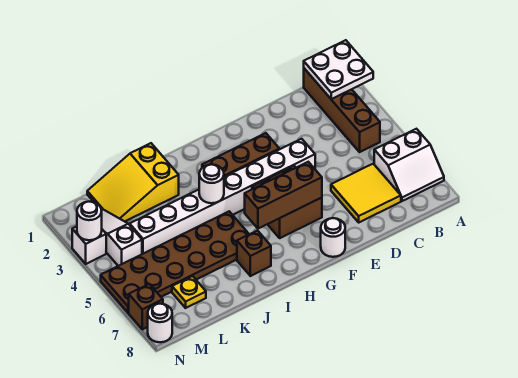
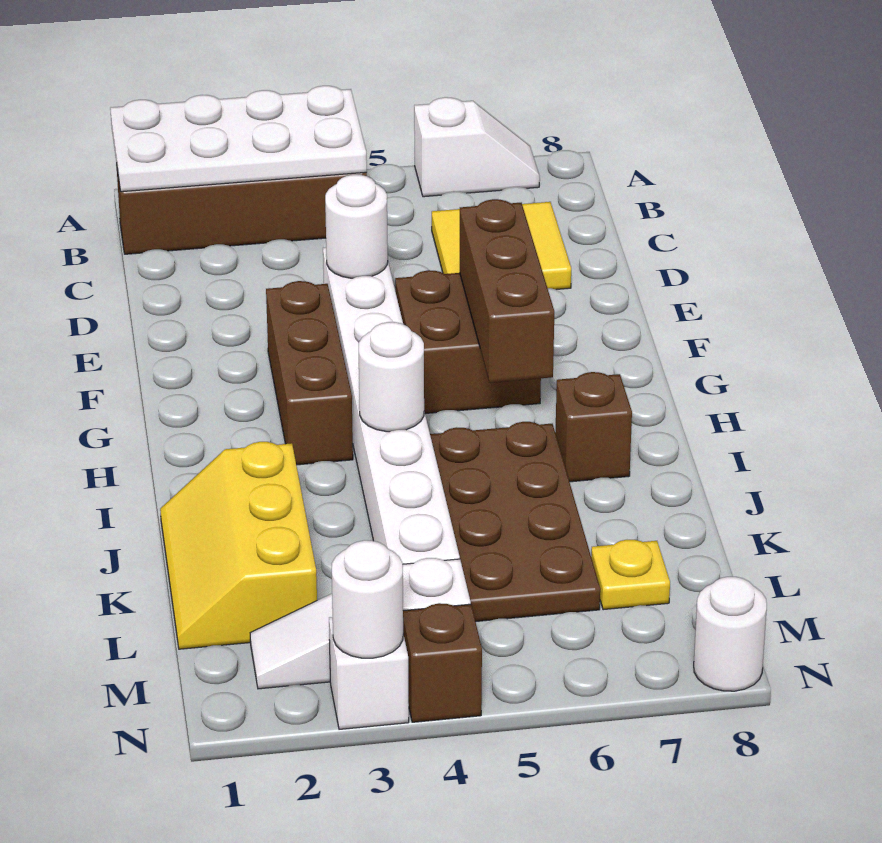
white 2x2 plate [304,40,373,99] -> white 2x4 plate [110,86,367,192]
white 2x2 slope [374,129,444,201] -> white 1x2 slope [414,97,540,197]
white 1x1 round brick [321,218,345,257] -> white 1x1 round brick moved to [325,175,388,278]
brown 2x6 plate [101,211,249,313] -> brown 2x4 plate [430,422,600,622]
yellow 2x3 slope [87,143,179,221] -> yellow 2x3 slope turned to [160,442,317,649]
brown 1x1 brick [129,284,163,329] -> brown 1x1 brick moved to [403,603,482,722]

